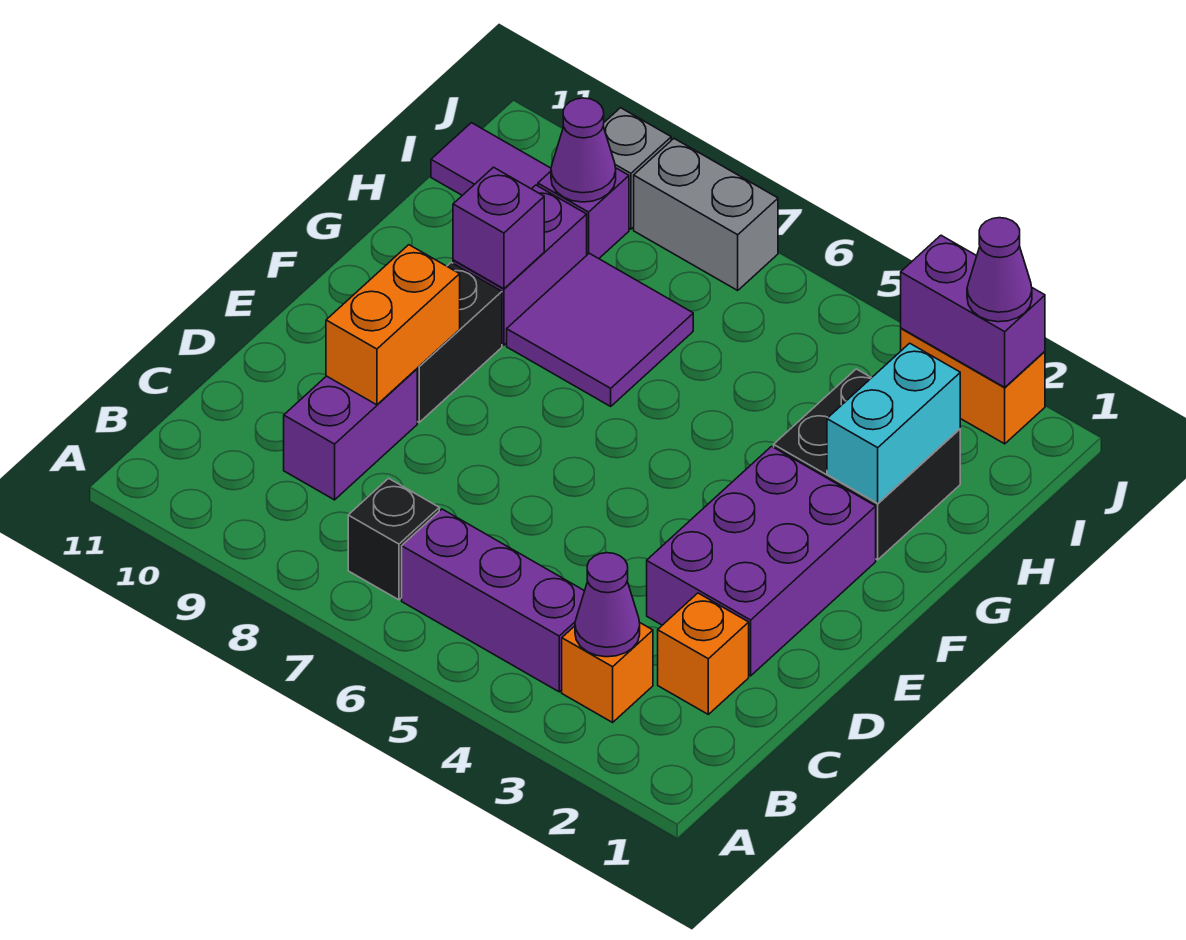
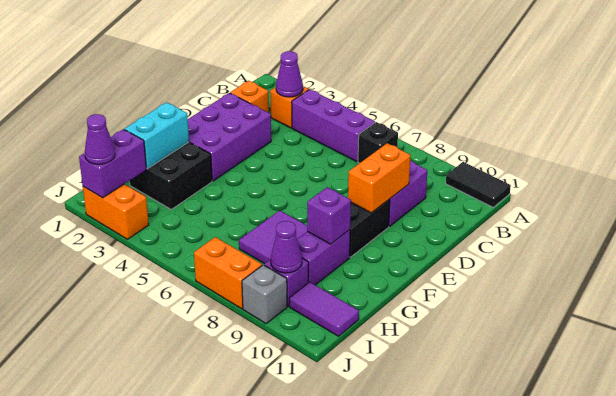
none -> black 1x2 tile [446,162,511,207]
purple 1x2 brick [901,235,1045,387] -> purple 1x2 brick turned to [79,129,147,198]
grey 1x2 brick [634,139,778,290] -> orange 1x2 brick [194,237,262,309]

